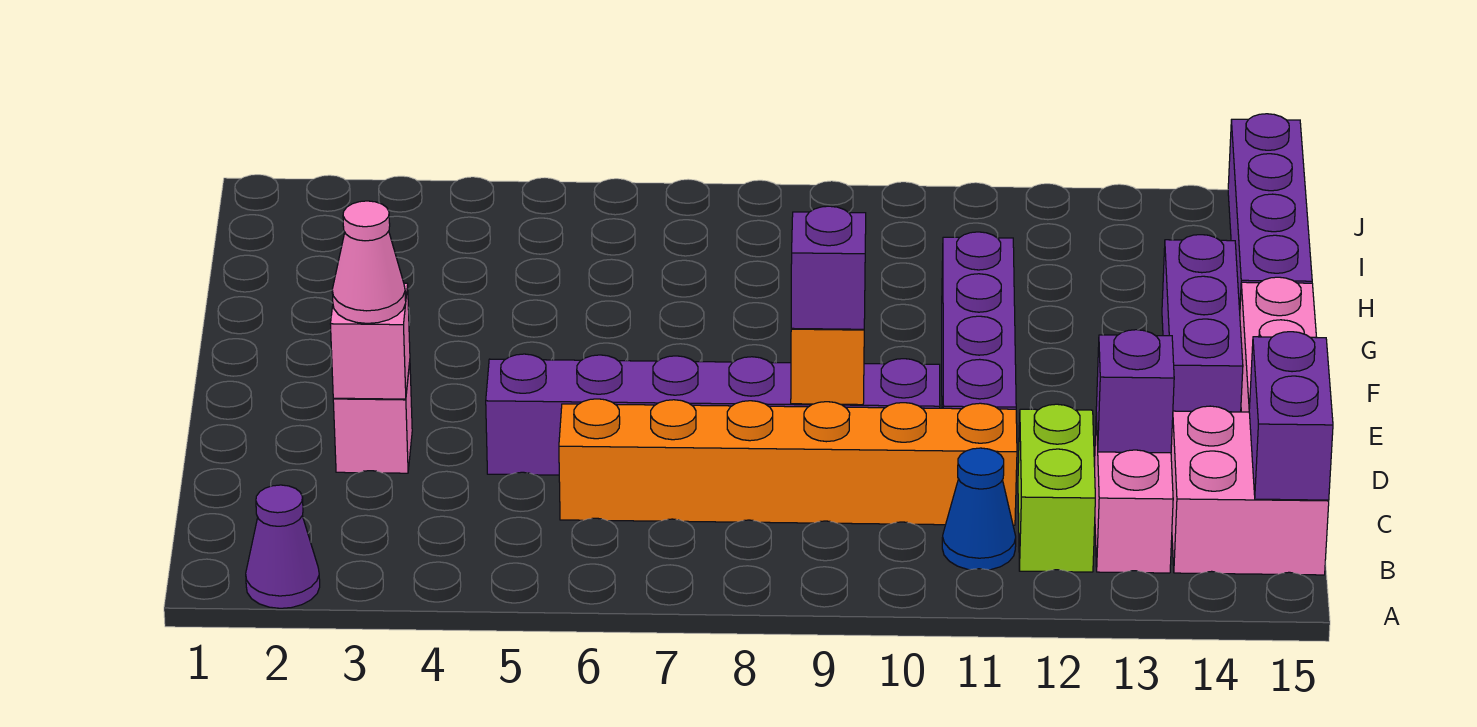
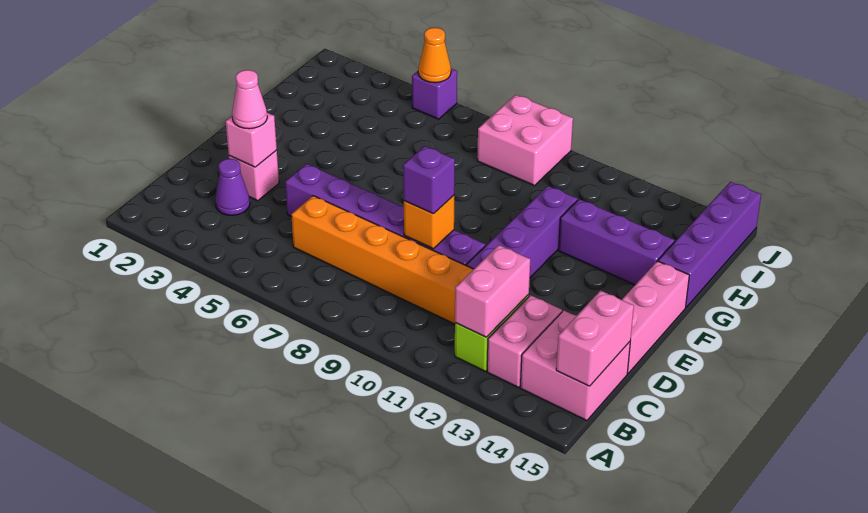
purple 1x1 cone [246,485,320,608] -> purple 1x1 cone moved to [215,159,250,215]
blue 1x1 cone [942,448,1016,570] -> none
none -> pink 1x2 brick [455,245,530,337]
purple 1x2 brick [1249,332,1333,500] -> pink 1x2 brick [556,291,634,386]
purple 1x1 brick [1096,330,1174,453] -> purple 1x1 brick moved to [412,69,457,119]
purple 1x3 brick [1162,235,1243,412] -> purple 1x3 brick turned to [559,199,675,285]
none -> pink 2x2 brick [477,95,573,186]
none -> orange 1x1 cone [418,28,451,83]

